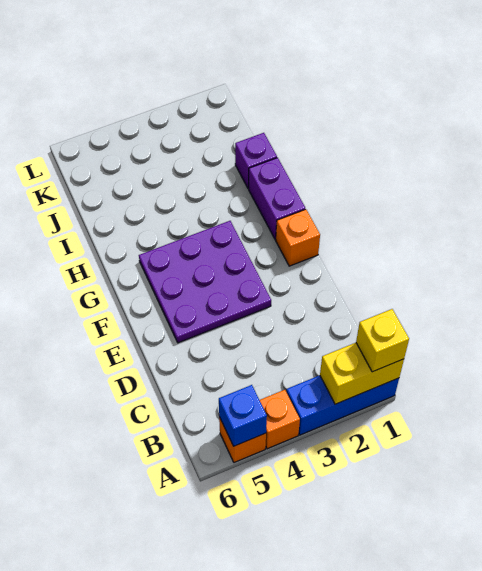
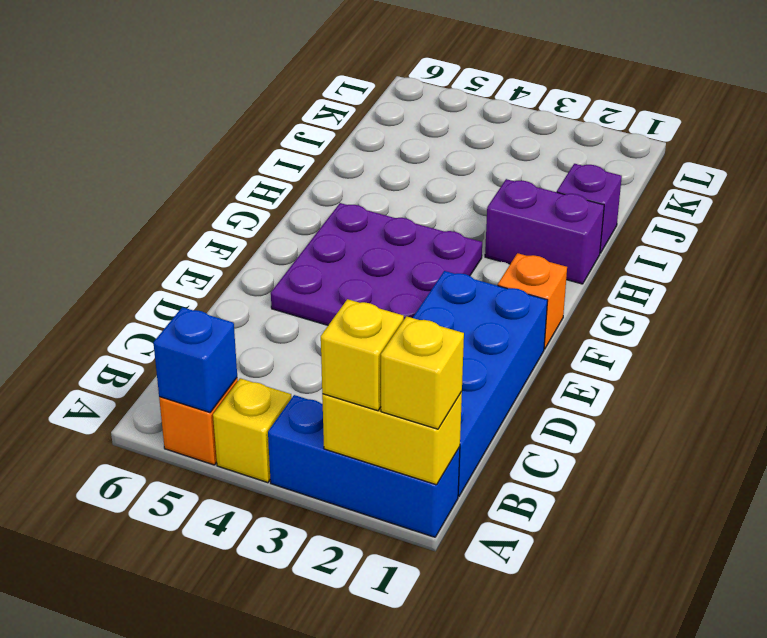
none -> yellow 1x1 brick [321,299,404,411]
orange 1x1 brick [260,390,300,449] -> yellow 1x1 brick [213,378,292,483]
none -> blue 2x4 brick [413,271,548,496]
purple 1x2 brick [249,158,305,240] -> purple 1x2 brick turned to [485,179,604,284]

